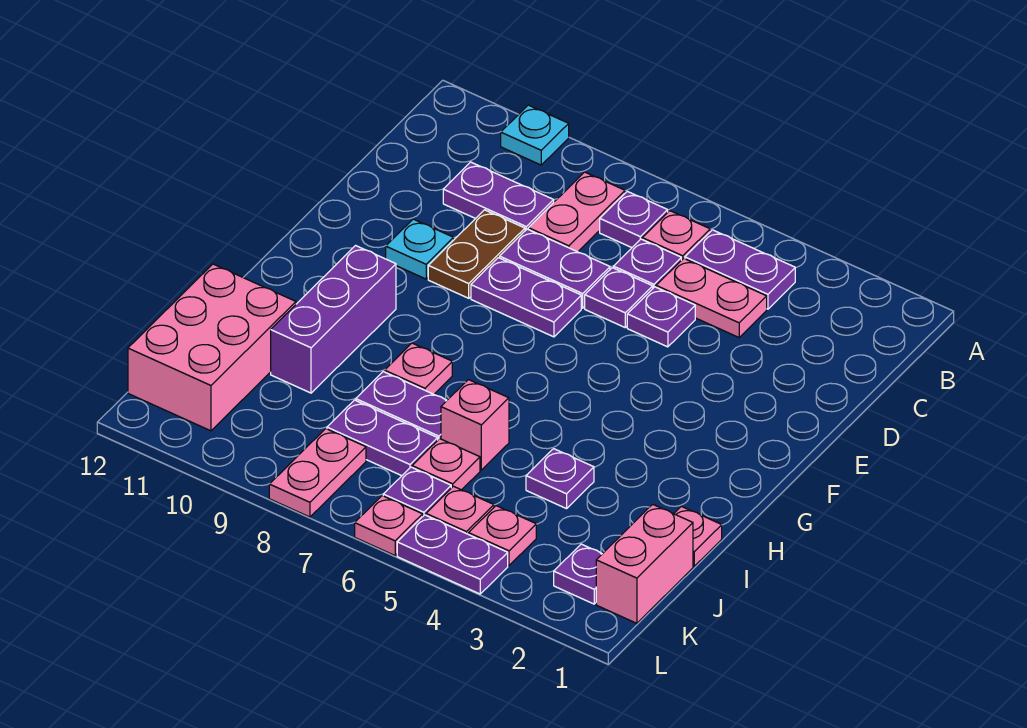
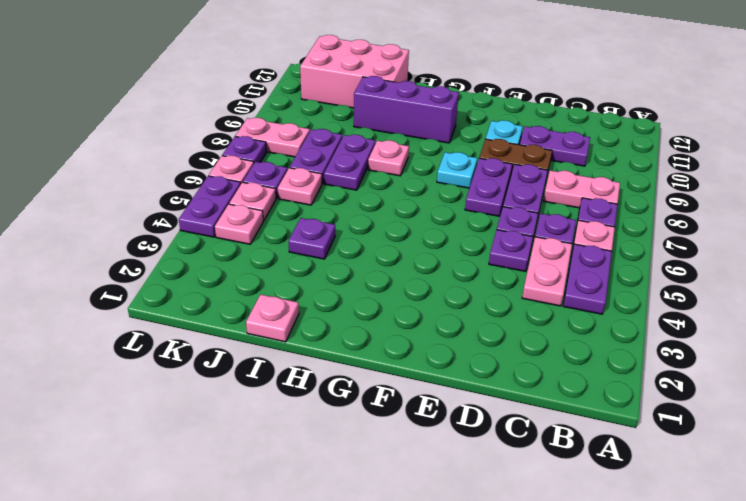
cyan 1x1 plate [501,105,569,165] -> cyan 1x1 plate moved to [437,152,477,188]
purple 1x2 plate [443,162,554,231] -> purple 1x2 plate turned to [520,126,590,166]
pink 1x1 brick [441,380,509,470] -> none
pink 1x2 brick [596,504,693,623] -> none
purple 1x1 plate [554,544,602,604] -> purple 1x1 plate moved to [222,136,266,163]

